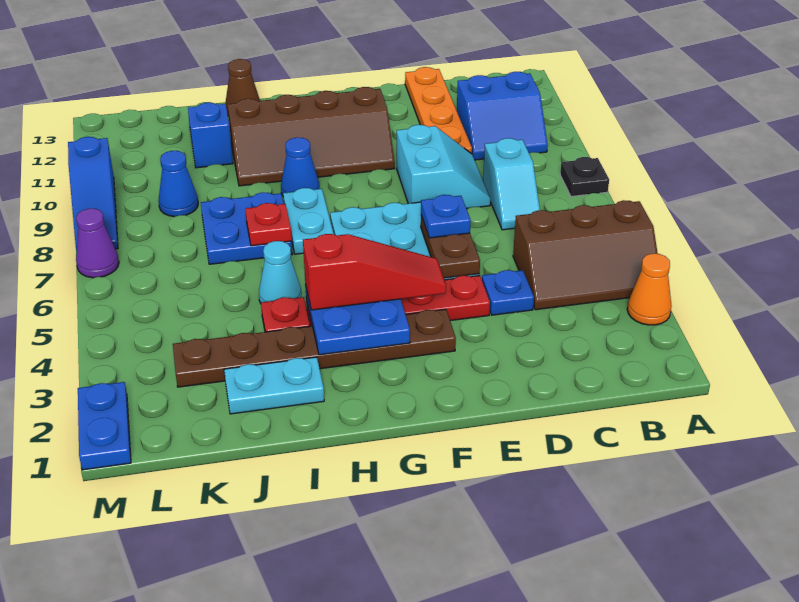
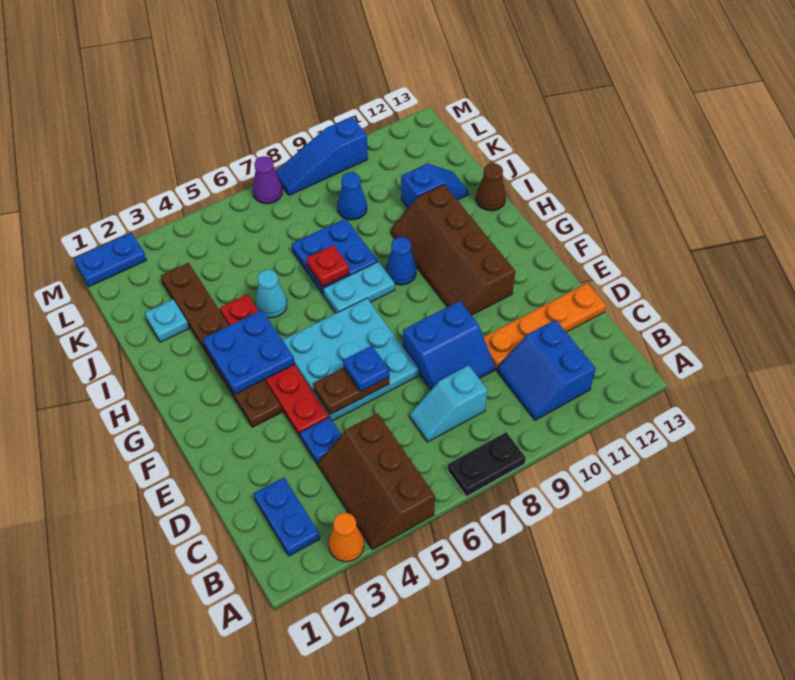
black 1x1 plate [560,157,609,196] -> black 1x2 plate [448,432,526,497]
none -> blue 1x2 plate [254,478,320,556]
cyan 2x2 slope [397,125,490,209] -> blue 2x2 slope [403,301,495,390]
red 1x3 slope [303,234,446,310] -> none
cyan 1x2 plate [224,357,324,414] -> cyan 1x1 plate [145,300,189,342]

